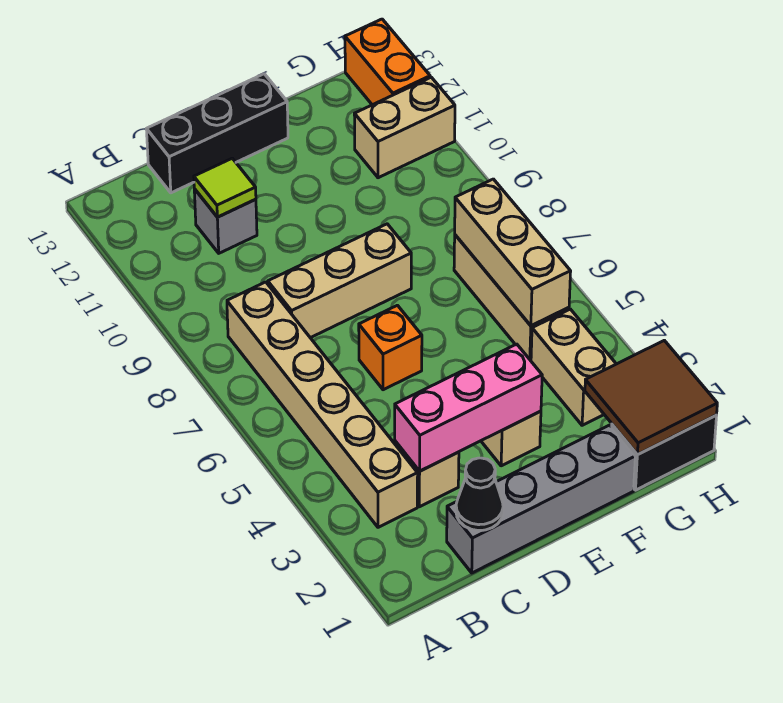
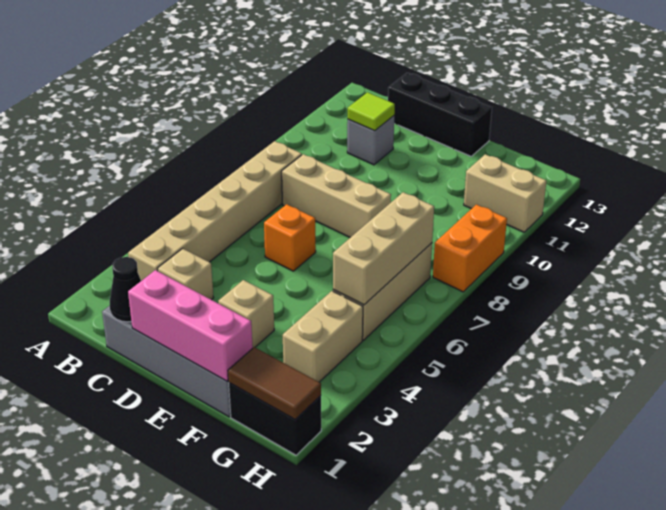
pink 1x3 brick [395,344,542,471] -> pink 1x3 brick moved to [128,270,253,381]
brown 2x2 tile [585,340,717,455] -> brown 1x2 tile [228,347,321,419]
orange 1x2 brick [345,19,430,105] -> orange 1x2 brick moved to [433,204,507,292]

